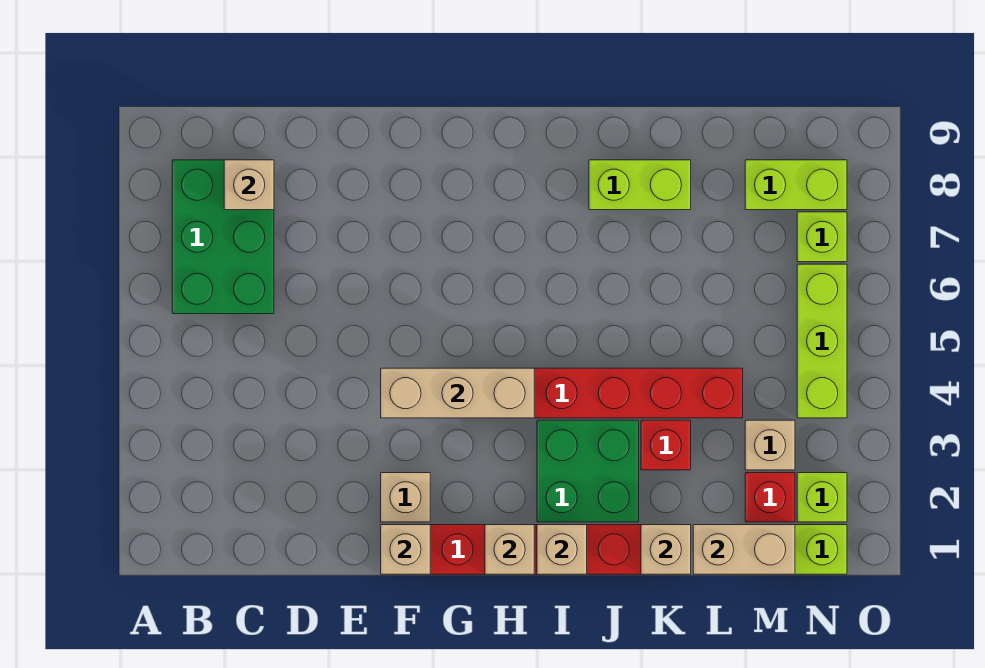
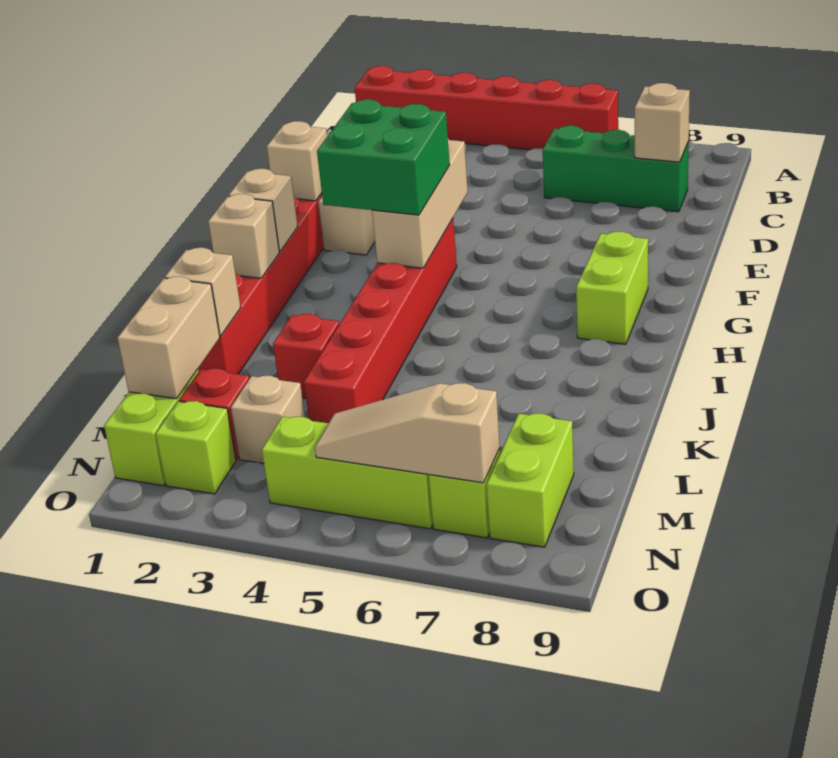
none -> red 1x6 brick [355,66,618,150]
green 2x3 brick [172,160,274,314] -> green 1x3 brick [543,126,689,212]
green 2x2 brick [537,420,639,522] -> green 2x2 brick moved to [317,100,450,215]
lime 1x2 brick [589,160,691,210] -> lime 1x2 brick moved to [576,231,648,344]
none -> tan 1x3 slope [315,383,500,483]

